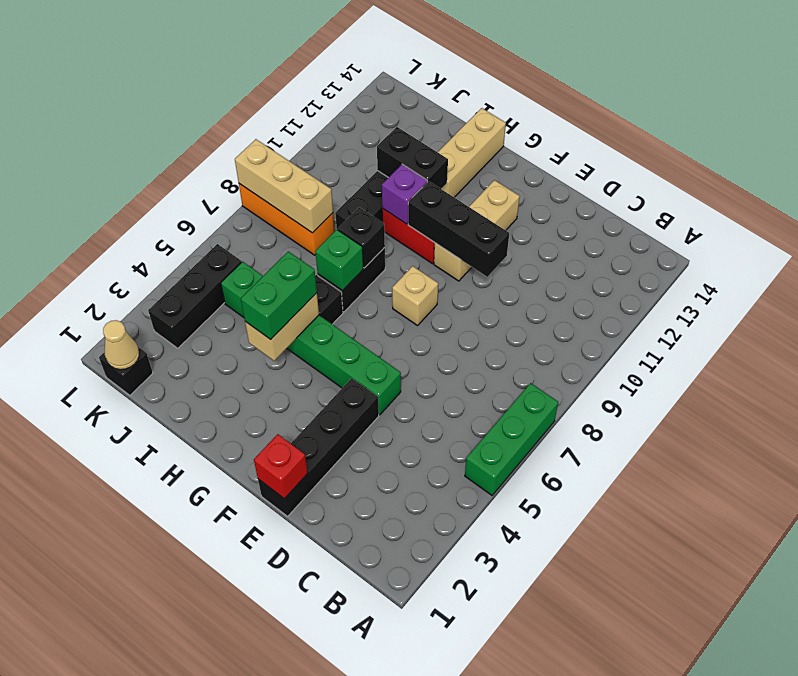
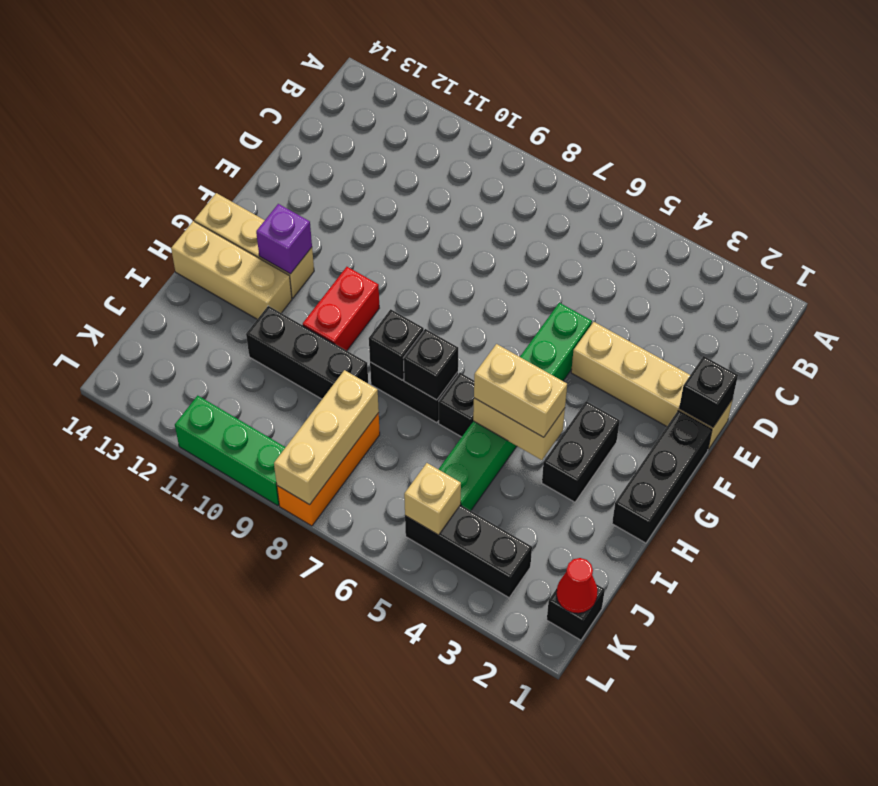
green 1x3 brick [465,383,558,495] -> green 1x3 brick moved to [175,396,285,506]
black 1x4 brick [258,378,379,516] -> tan 1x4 brick [571,322,733,450]
red 1x1 brick [254,434,308,499] -> black 1x1 brick [679,356,738,427]
black 1x3 brick [408,181,509,277] -> black 1x3 brick moved to [612,410,712,543]
tan 1x1 brick [392,266,438,326] -> tan 1x1 brick moved to [404,463,461,535]
tan 1x3 brick [434,180,520,281] -> tan 1x3 brick moved to [194,193,314,298]
green 1x2 brick [241,251,317,339] -> tan 1x2 brick [474,344,567,437]
green 1x1 brick [315,230,363,291] -> black 1x1 brick [404,329,458,400]
purple 1x1 brick [382,164,427,224] -> purple 1x1 brick moved to [256,204,312,274]
black 1x2 brick [377,127,448,189] -> black 1x2 brick moved to [542,401,620,502]
tan 1x1 cone [103,320,139,370] -> red 1x1 cone [556,558,598,613]

